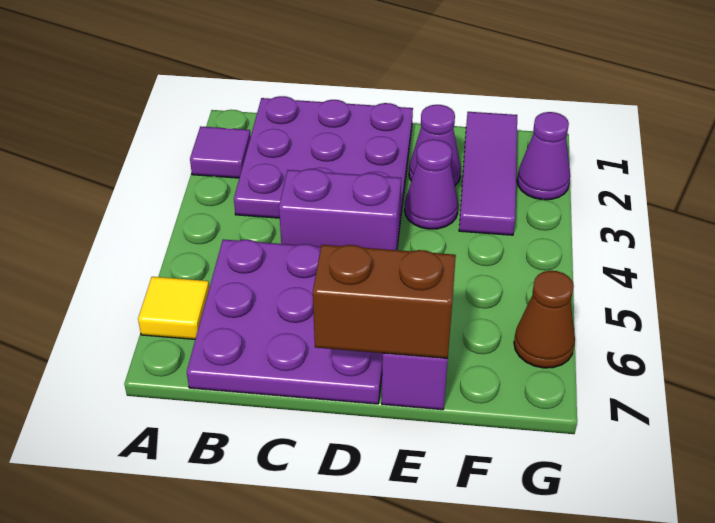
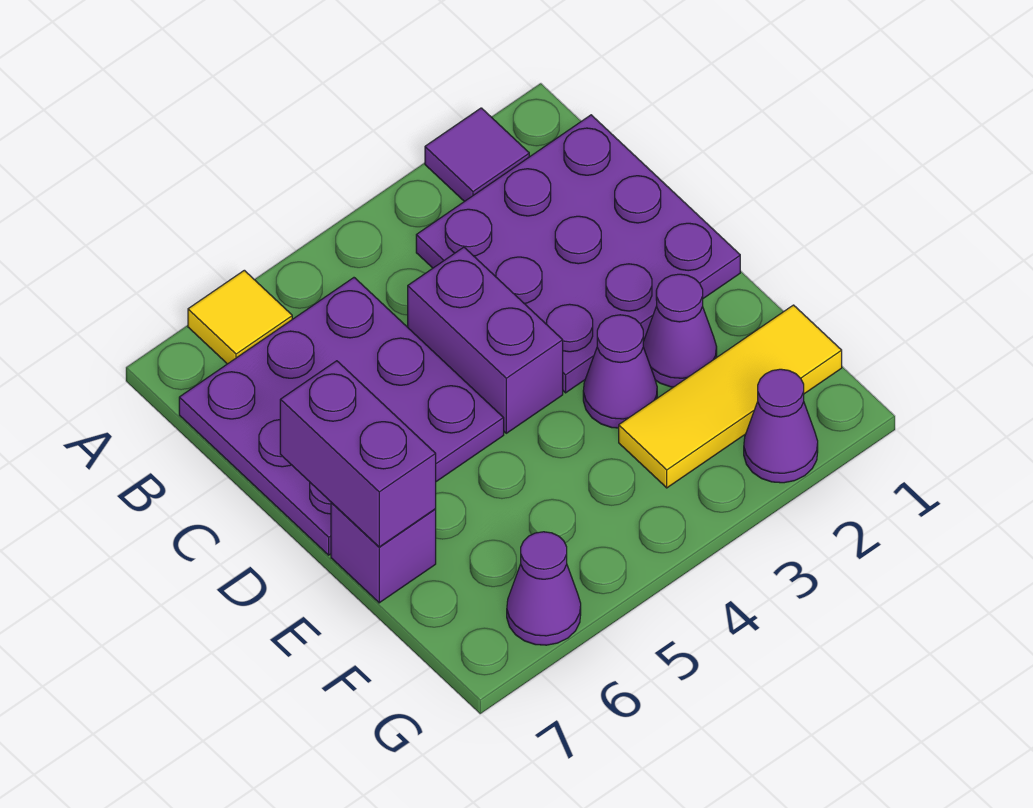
brown 1x2 brick [313,245,456,358] -> purple 1x2 brick [280,361,436,547]
purple 1x3 tile [459,112,517,235] -> yellow 1x3 tile [619,305,842,488]
brown 1x1 cone [514,271,575,368] -> purple 1x1 cone [507,532,581,645]

